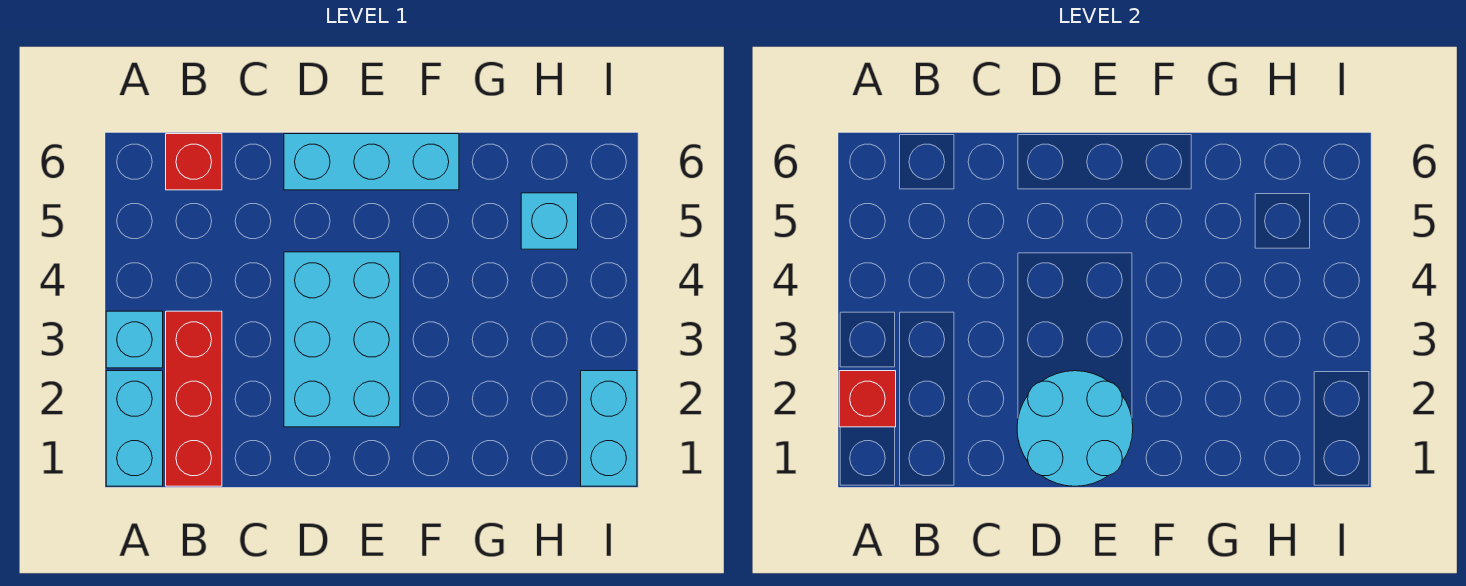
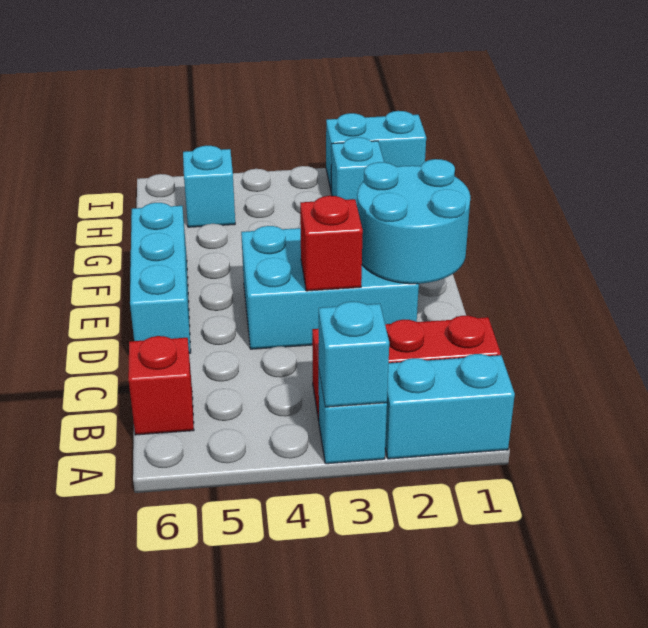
red 1x1 brick [839,371,896,427] -> red 1x1 brick moved to [300,196,363,291]
none -> cyan 1x1 brick [319,302,389,407]
none -> cyan 1x1 brick [331,137,384,204]

